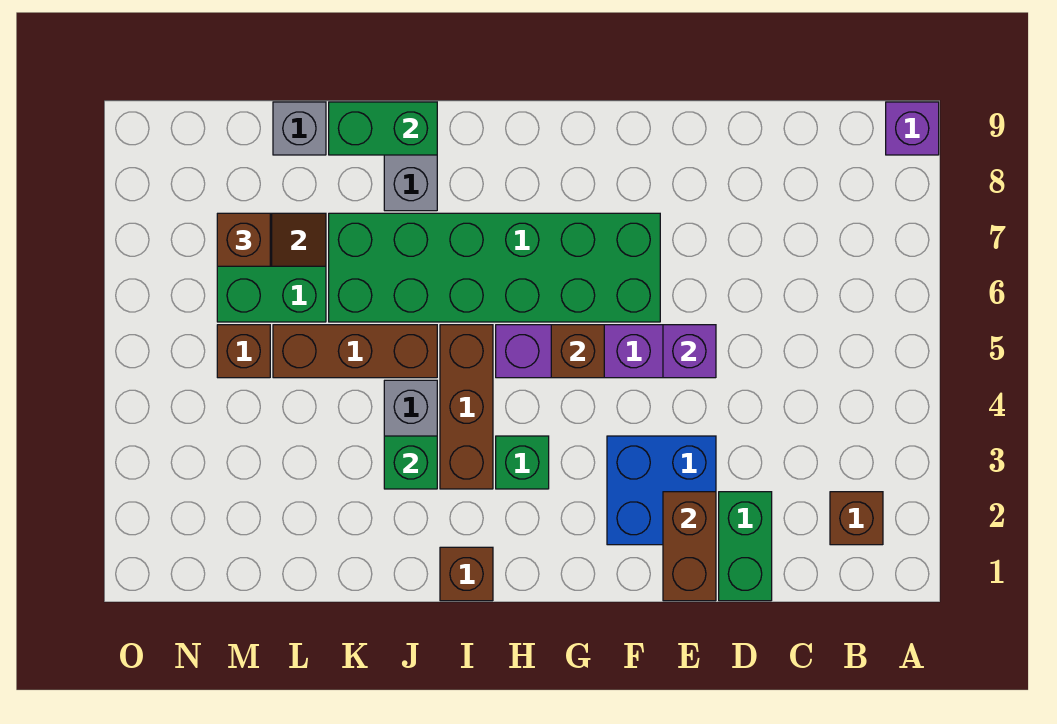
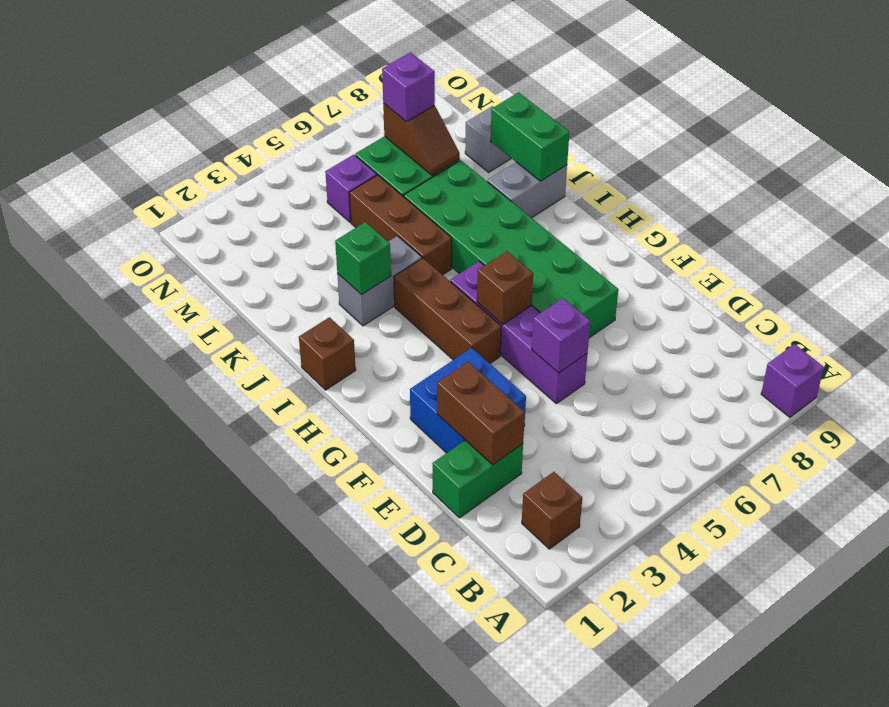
brown 1x2 brick [663,492,716,601] -> brown 1x2 brick turned to [437,362,525,465]
green 1x1 brick [496,436,549,489] -> none
brown 1x3 brick [440,325,493,489] -> brown 1x3 brick turned to [394,258,501,363]
brown 1x1 brick [217,325,270,378] -> purple 1x1 brick [325,155,377,222]
brown 1x1 brick [217,213,270,266] -> purple 1x1 brick [382,52,435,122]

